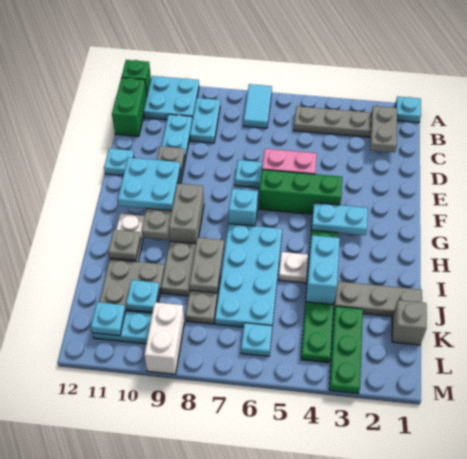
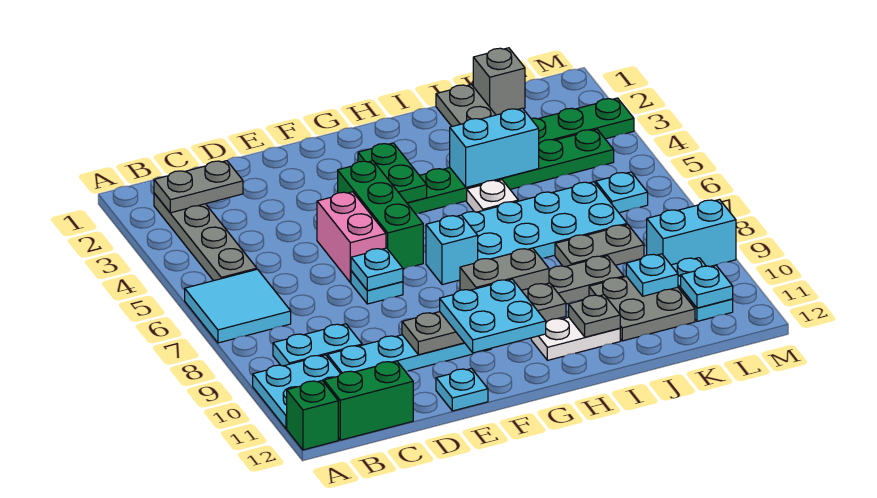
cyan 1x1 plate [396,97,421,123] -> cyan 1x1 plate moved to [351,248,403,291]
cyan 1x2 tile [244,84,272,128] -> cyan 2x2 tile [185,269,291,343]
cyan 1x2 plate [311,203,368,235] -> green 1x2 plate [358,143,427,203]
grey 1x2 plate [189,238,224,293] -> none
white 1x2 brick [144,302,184,374] -> cyan 1x2 brick [647,200,736,266]

